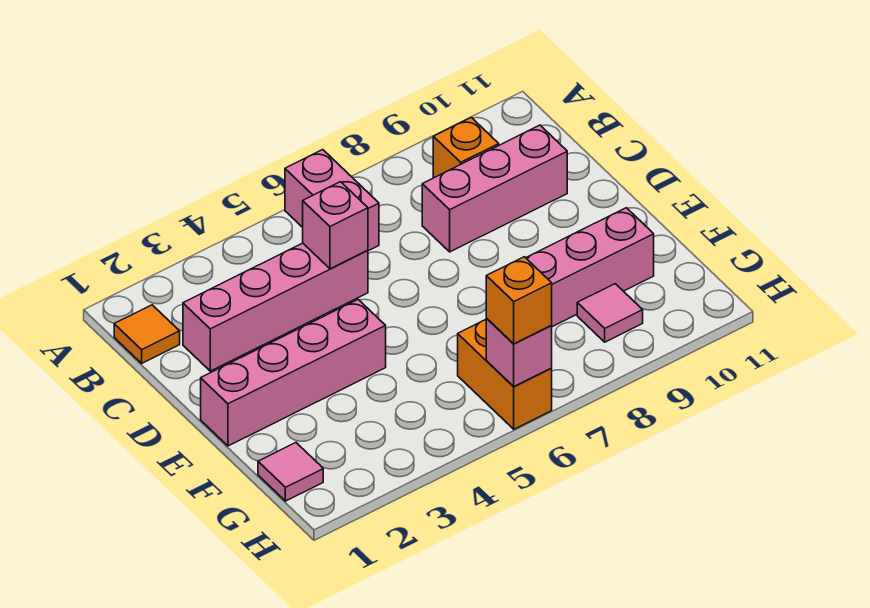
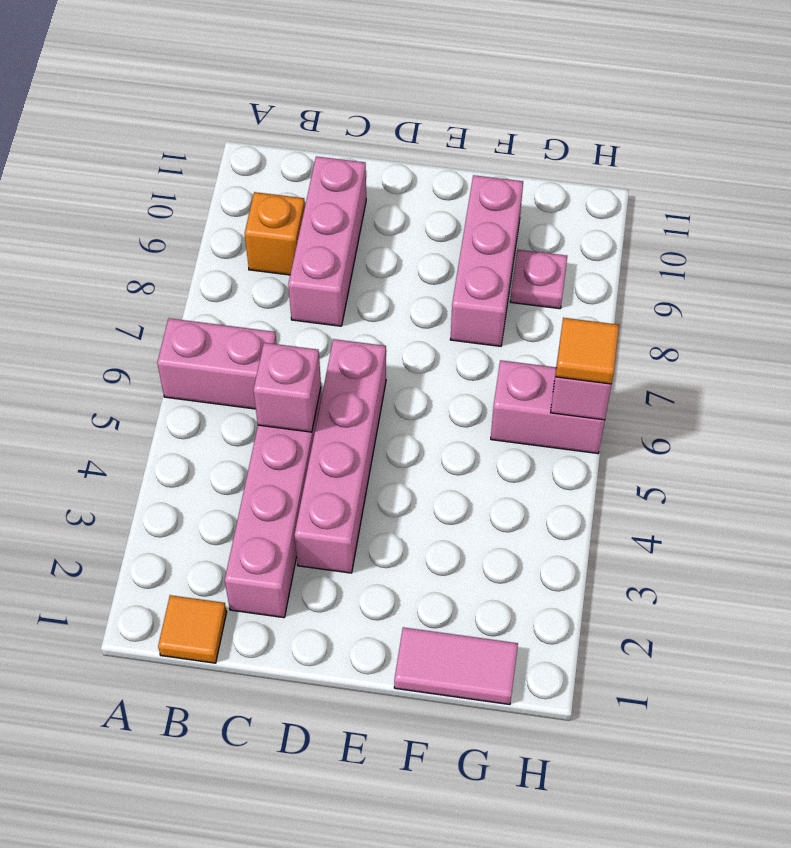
pink 1x4 brick [201,300,386,446] -> pink 1x4 brick moved to [294,339,386,573]
pink 1x1 tile [258,443,323,501] -> pink 1x2 tile [394,627,518,705]
orange 1x2 brick [458,320,552,429] -> pink 1x2 brick [491,360,605,453]
pink 1x1 tile [577,284,643,342] -> pink 1x1 plate [510,250,567,309]
orange 1x1 brick [486,257,552,344] -> orange 1x1 tile [556,318,619,384]

